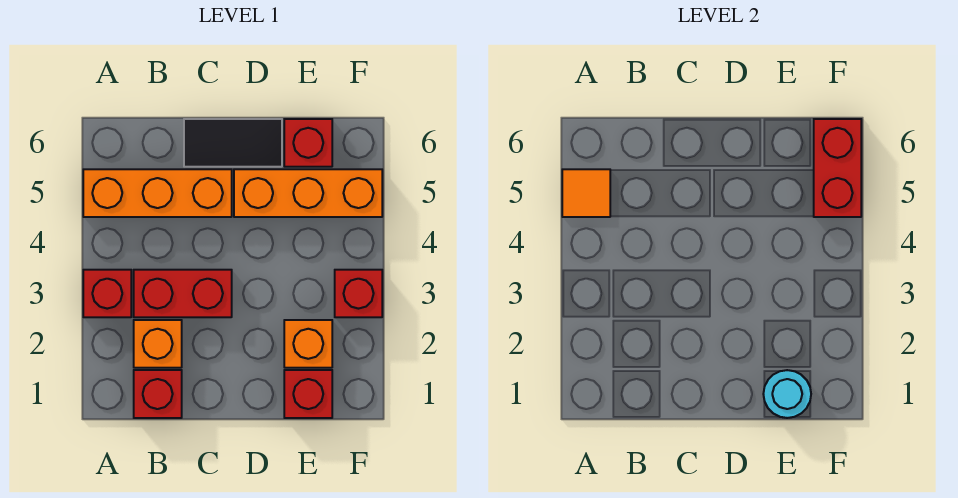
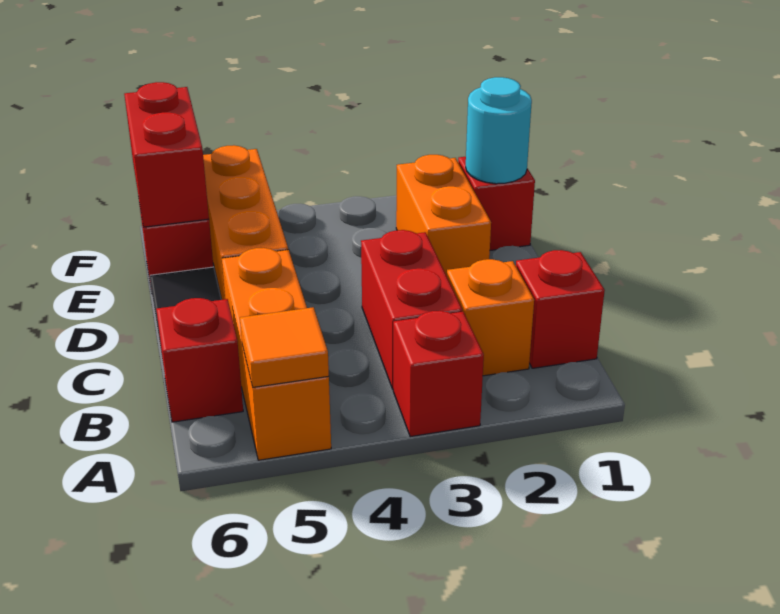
orange 1x1 brick [284,320,332,368] -> orange 1x2 brick [396,155,491,276]
red 1x1 brick [335,270,382,317] -> red 1x1 brick moved to [156,298,243,422]
red 1x2 brick [814,119,861,217] -> red 1x2 brick turned to [124,82,209,227]

